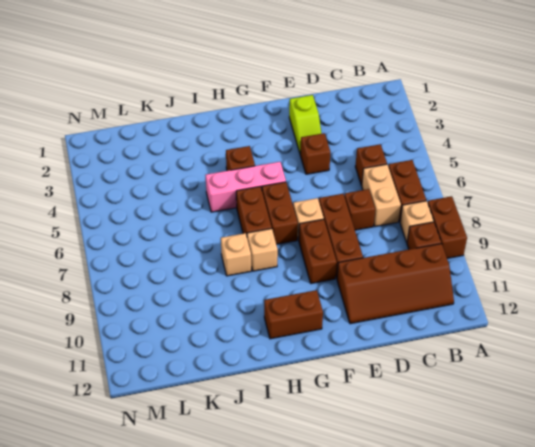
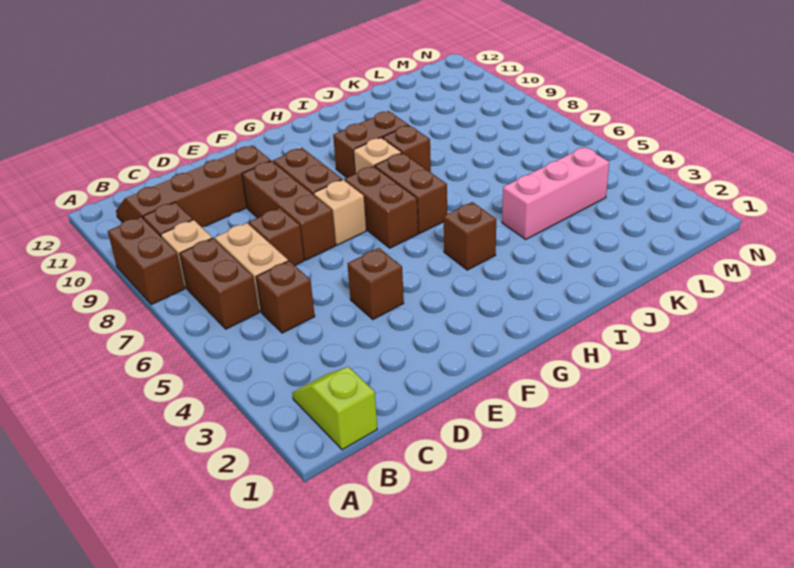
lime 1x2 slope [289,95,322,153] -> lime 1x2 slope moved to [293,367,377,450]
pink 1x3 brick [206,162,286,212] -> pink 1x3 brick moved to [502,147,609,239]
brown 1x2 brick [264,290,323,339] -> brown 1x2 brick moved to [333,111,408,177]
tan 1x1 brick [221,233,251,276] -> brown 1x1 brick [383,125,431,172]

